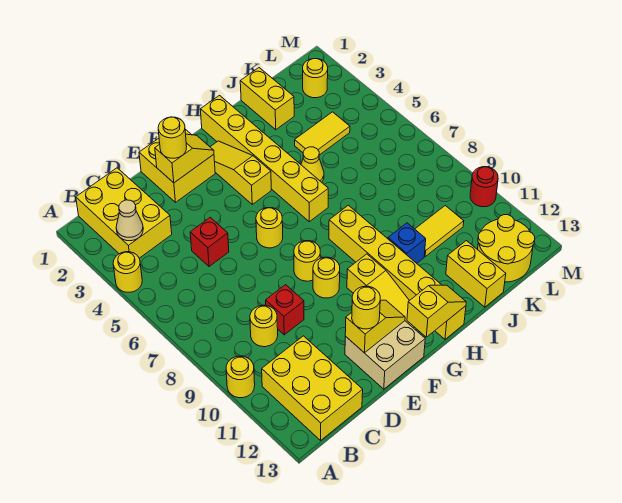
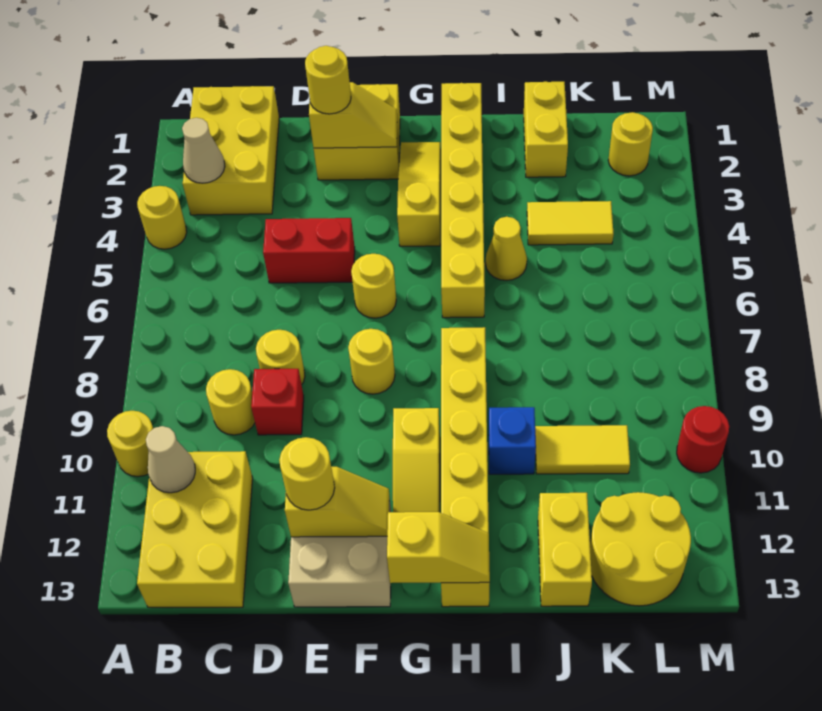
none -> tan 1x1 cone [146,426,195,493]
red 1x1 brick [190,218,229,267] -> red 1x2 brick [263,218,355,283]
yellow 1x1 round brick [313,257,340,298] -> yellow 1x1 round brick moved to [256,330,305,384]

